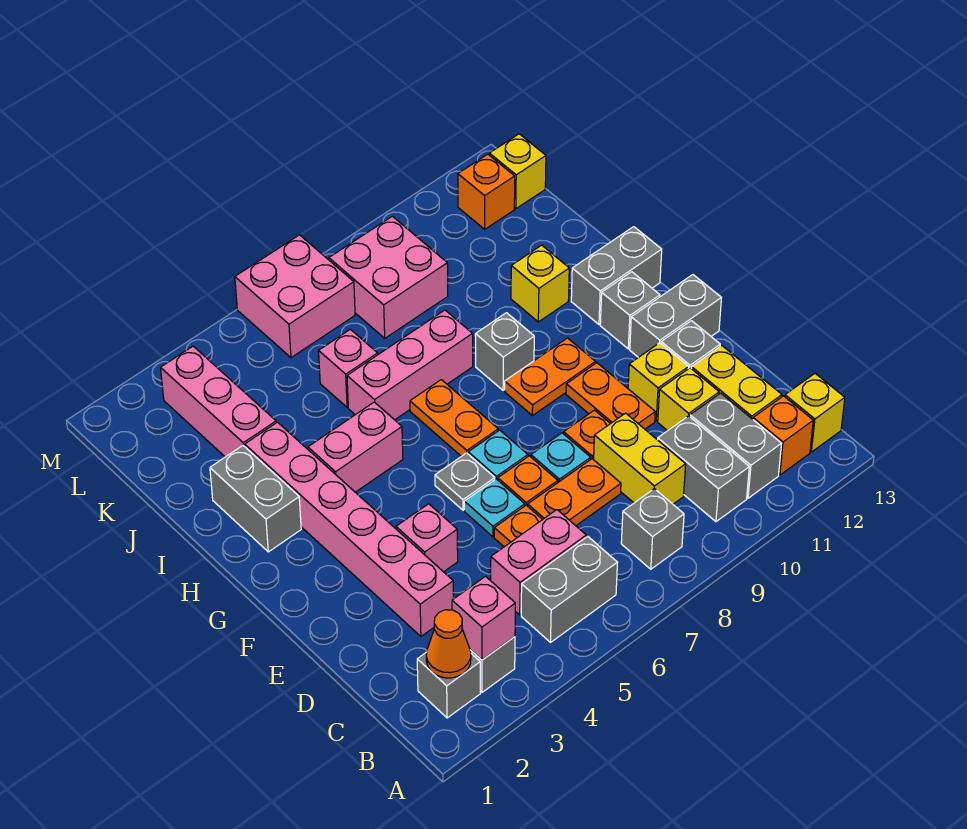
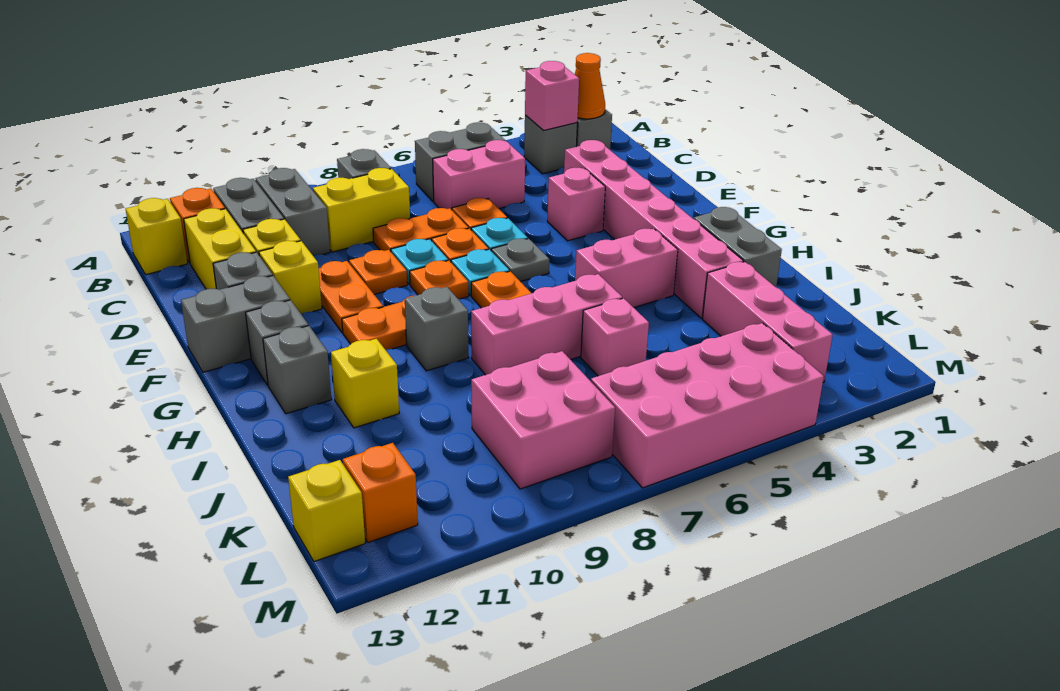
yellow 1x2 brick [594,413,686,504] -> yellow 1x2 brick turned to [313,168,410,252]
none -> orange 1x1 plate [410,260,469,299]
grey 1x2 brick [571,227,662,324] -> grey 1x1 brick [263,326,332,414]
pink 2x2 brick [235,235,355,358] -> pink 2x4 brick [591,323,824,488]

